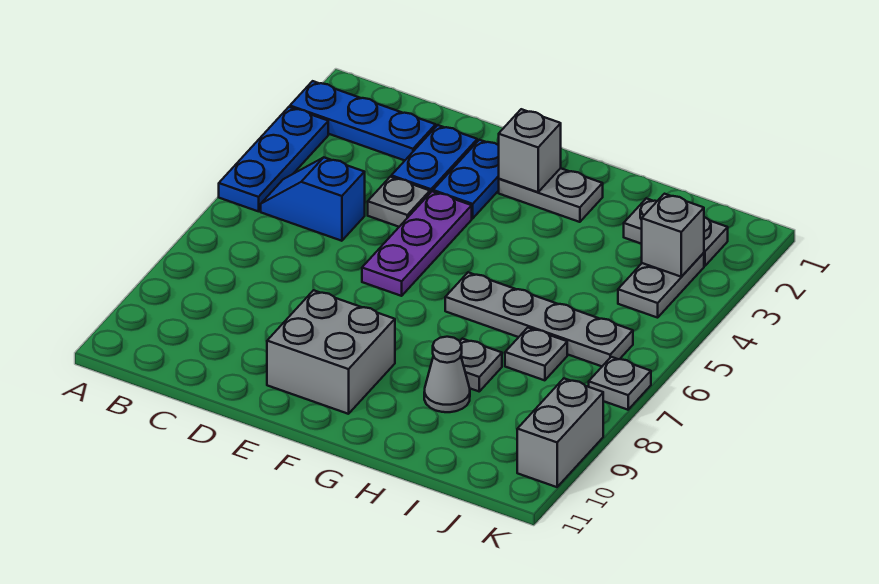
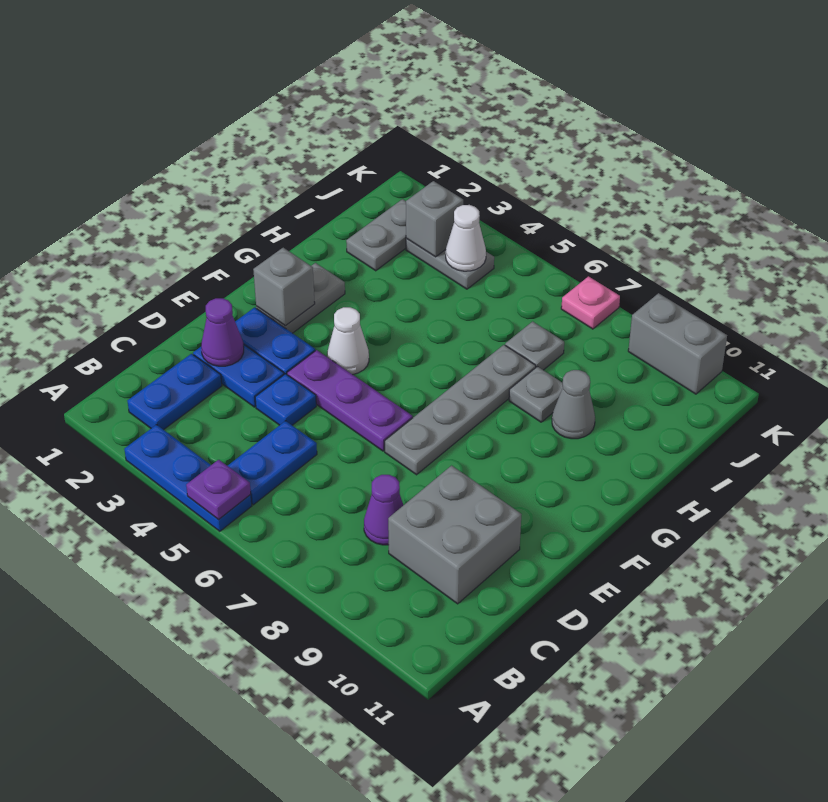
blue 1x3 plate [290,81,436,160] -> blue 1x2 plate [128,354,222,430]
none -> purple 1x1 plate [186,460,251,520]
blue 1x2 slope [261,158,365,241] -> blue 1x2 plate [228,421,317,505]
none -> purple 1x1 cone [364,475,403,545]
none -> purple 1x1 cone [201,298,244,366]
grey 1x1 plate [368,177,430,227] -> blue 1x1 plate [255,374,316,425]
grey 2x2 brick [267,290,395,414] -> grey 2x2 brick moved to [388,466,522,604]
none -> white 1x1 cone [327,307,369,375]
grey 1x4 plate [445,272,633,366] -> grey 1x4 plate moved to [385,345,536,475]
none -> white 1x1 cone [446,205,486,271]
grey 1x1 plate [589,357,651,410] -> pink 1x1 plate [561,276,620,329]

